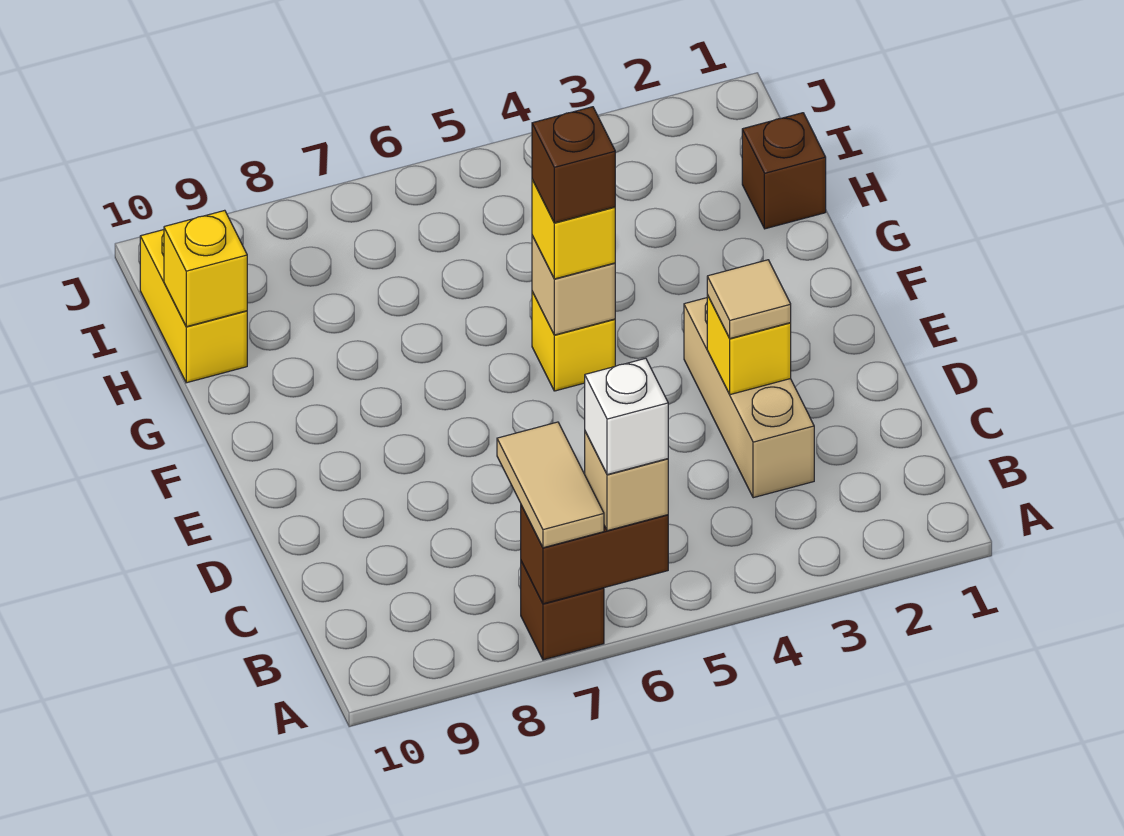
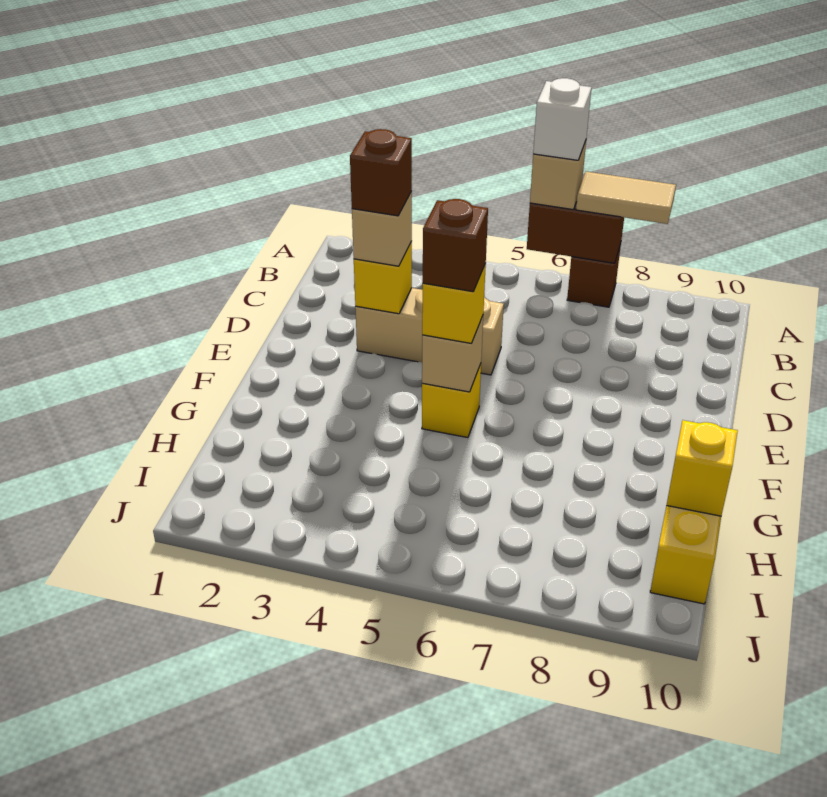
tan 1x2 tile [497,422,604,548] -> tan 1x2 tile turned to [576,172,676,224]
tan 1x3 brick [684,298,814,498] -> tan 1x3 brick turned to [355,288,504,375]
tan 1x1 tile [707,260,791,338] -> tan 1x1 brick [352,192,412,266]
brown 1x1 brick [742,113,826,229] -> brown 1x1 brick moved to [350,129,412,216]

